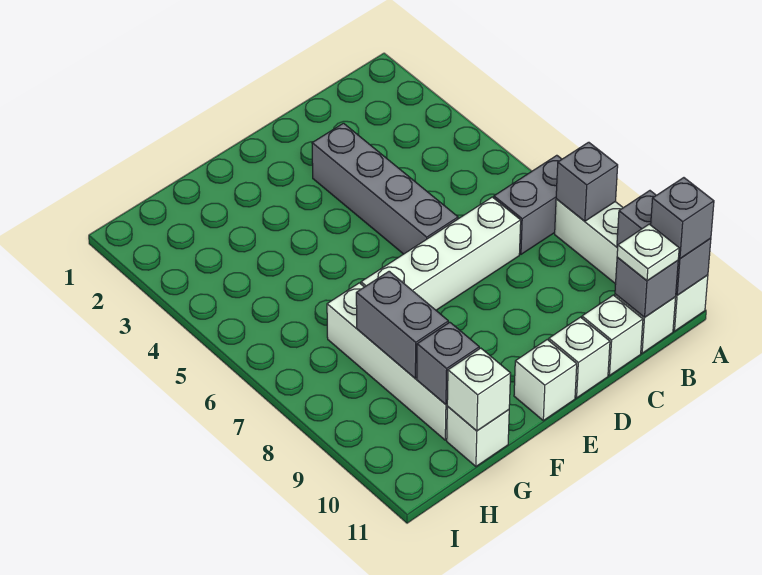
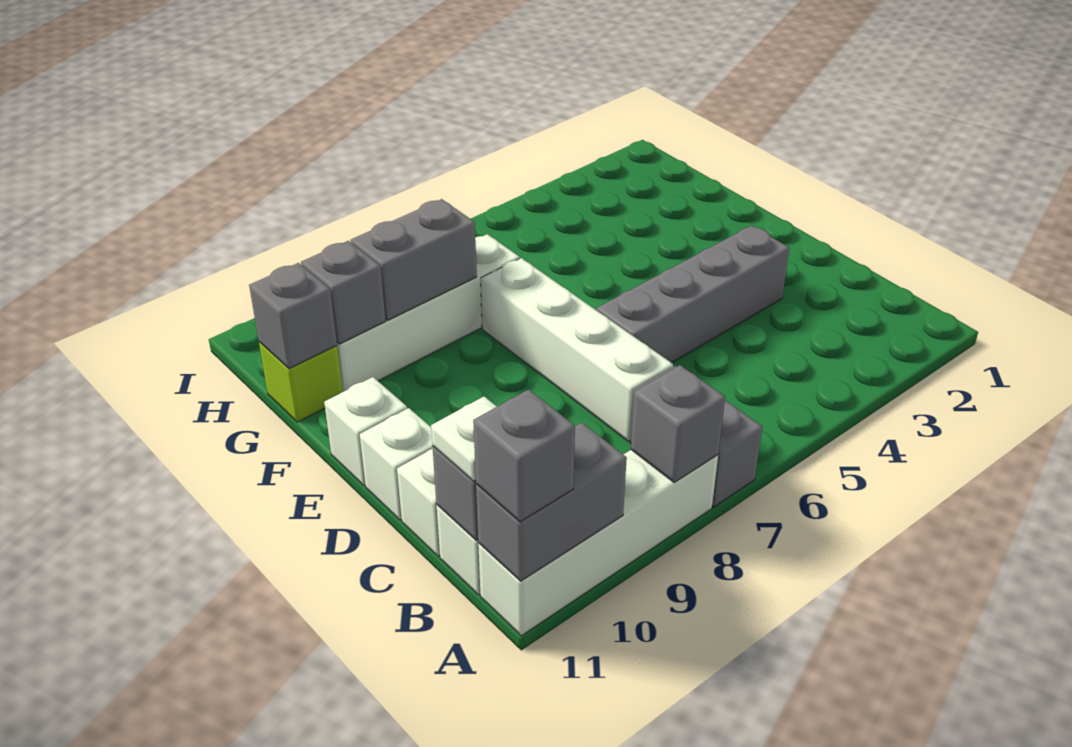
white 1x1 brick [447,407,509,466] -> lime 1x1 brick [259,342,343,422]
white 1x1 brick [447,348,511,431] -> grey 1x1 brick [249,263,337,369]

